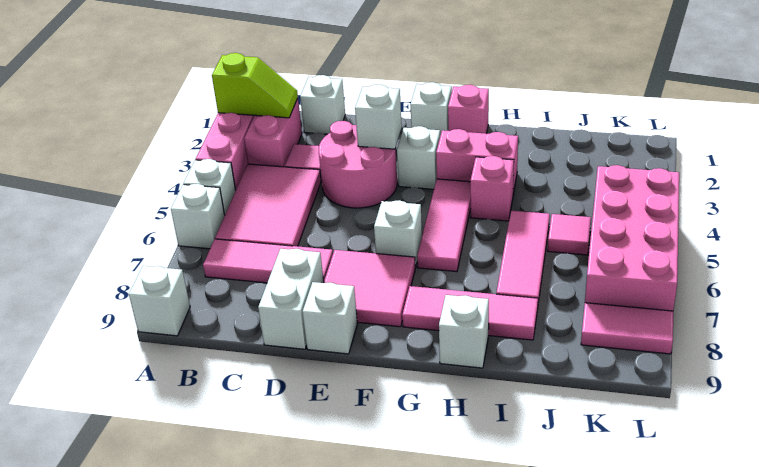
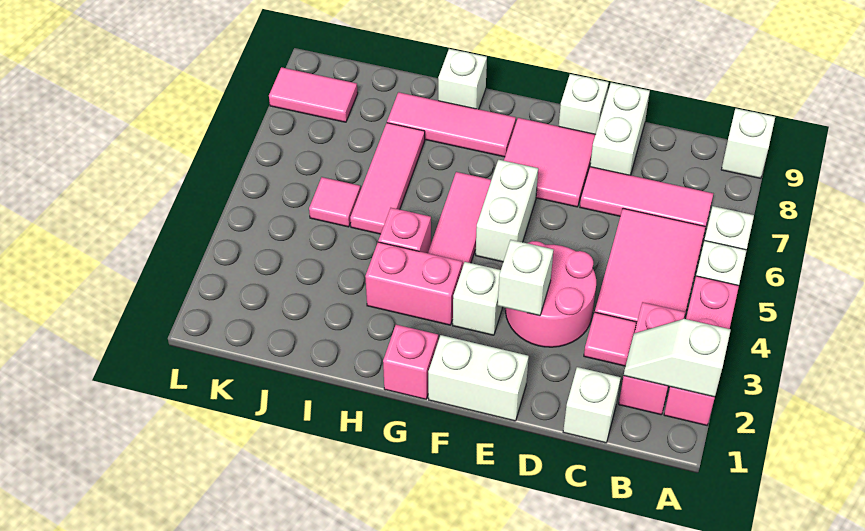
lime 1x2 slope [212,53,298,118] -> white 1x2 slope [624,319,731,397]
white 1x1 brick [410,82,452,136] -> white 1x2 brick [428,335,529,421]
white 1x1 brick [374,200,422,267] -> white 1x2 brick [476,160,538,262]
pink 2x4 brick [585,165,679,311] -> none

